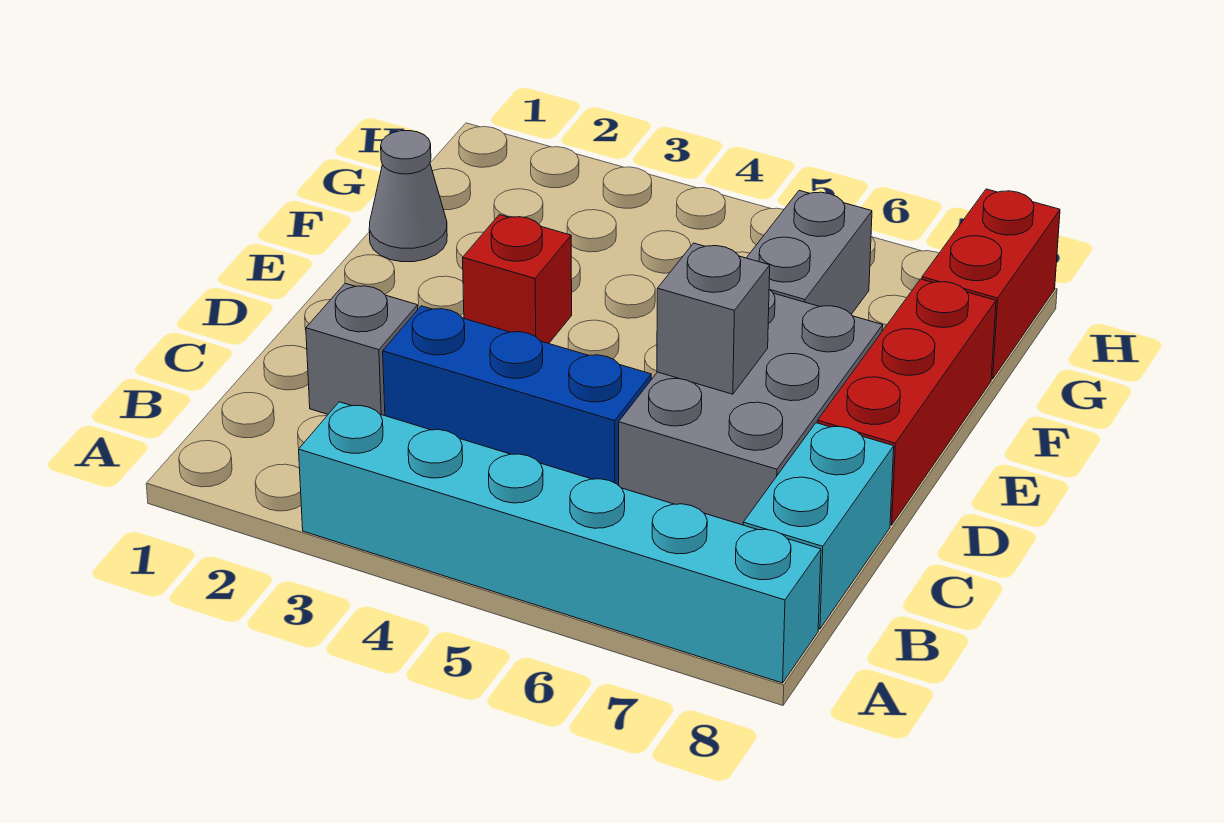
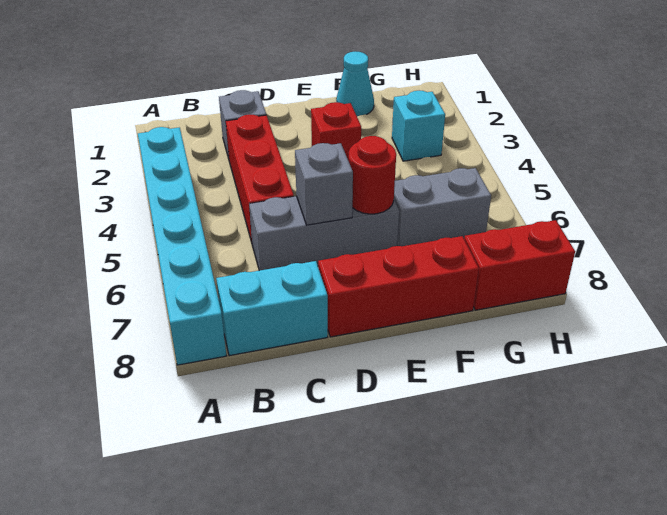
blue 1x3 brick [383,306,651,485] -> red 1x3 brick [226,114,294,242]
grey 2x3 brick [619,290,883,525] -> grey 1x3 brick [249,196,399,271]
none -> red 1x1 round brick [348,136,396,214]
grey 1x1 cone [369,131,447,262] -> cyan 1x1 cone [336,52,374,116]
none -> cyan 1x1 brick [392,91,445,161]

